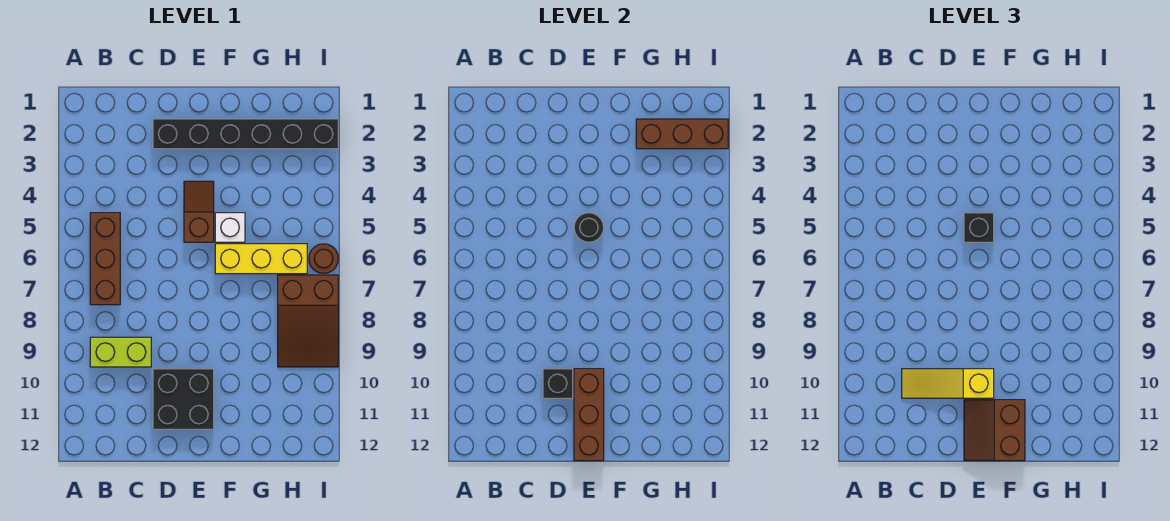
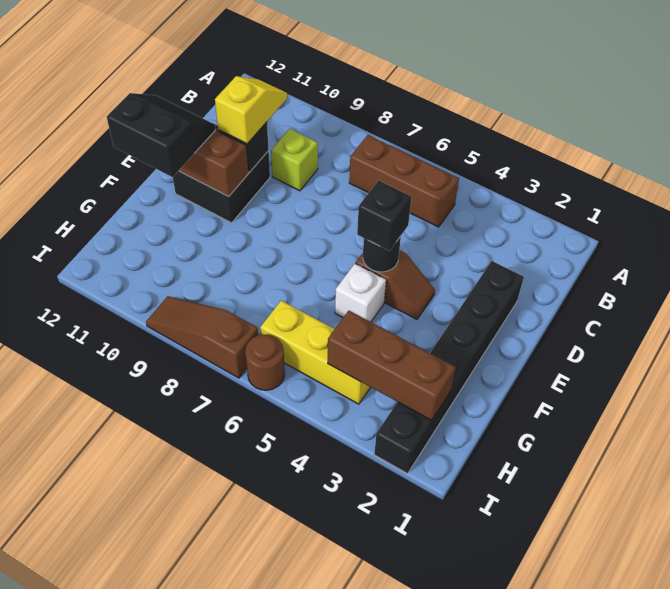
lime 1x2 brick [90,337,151,367] -> lime 1x1 brick [271,129,318,191]
yellow 1x3 slope [902,369,994,398] -> yellow 1x2 slope [215,76,287,144]
brown 2x2 slope [964,400,1025,461] -> black 2x2 slope [107,93,216,177]
yellow 1x3 brick [215,244,307,274] -> yellow 1x3 brick turned to [260,300,371,404]
brown 1x3 brick [636,119,728,149] -> brown 1x3 brick turned to [328,311,456,420]
brown 2x3 slope [278,275,338,367] -> brown 1x3 slope [146,296,258,378]

